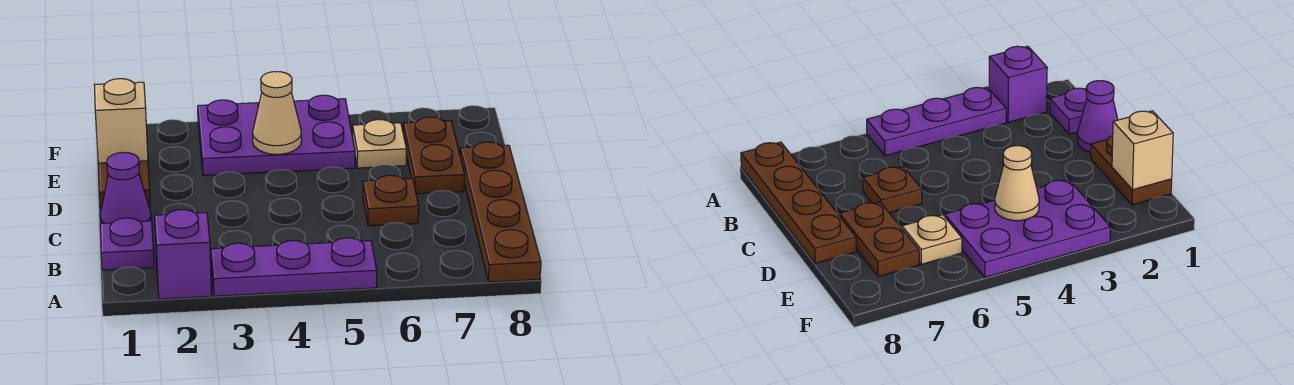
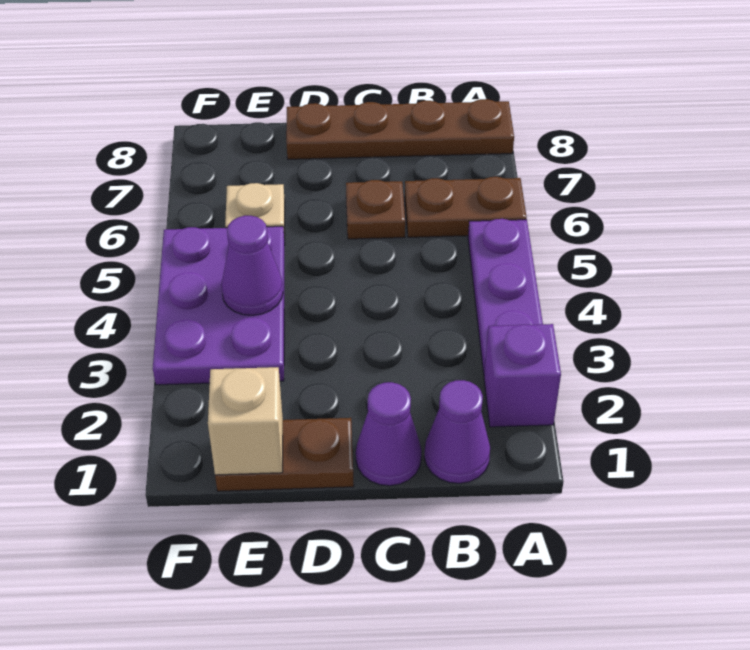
purple 1x1 plate [100,218,154,270] -> purple 1x1 cone [424,380,490,483]
brown 1x2 plate [403,117,465,194] -> brown 1x2 plate moved to [405,177,527,237]
tan 1x1 cone [253,72,302,154] -> purple 1x1 cone [221,216,283,315]

